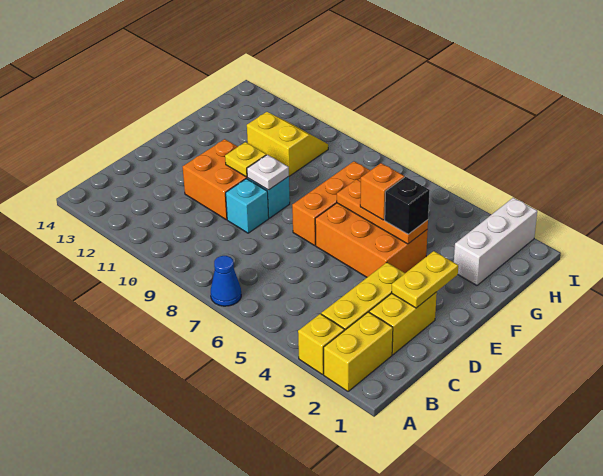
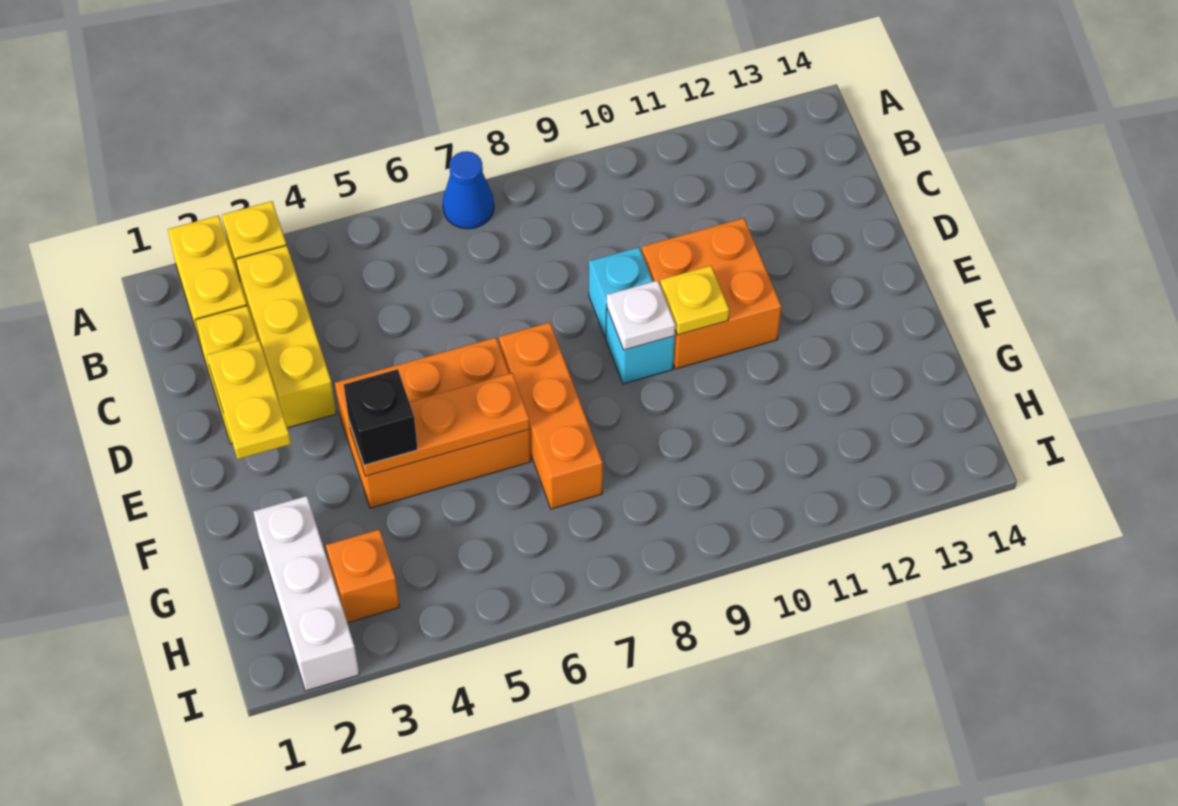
orange 1x1 brick [360,163,404,220] -> orange 1x1 brick moved to [326,529,399,623]
yellow 2x2 slope [247,112,328,176] -> none

